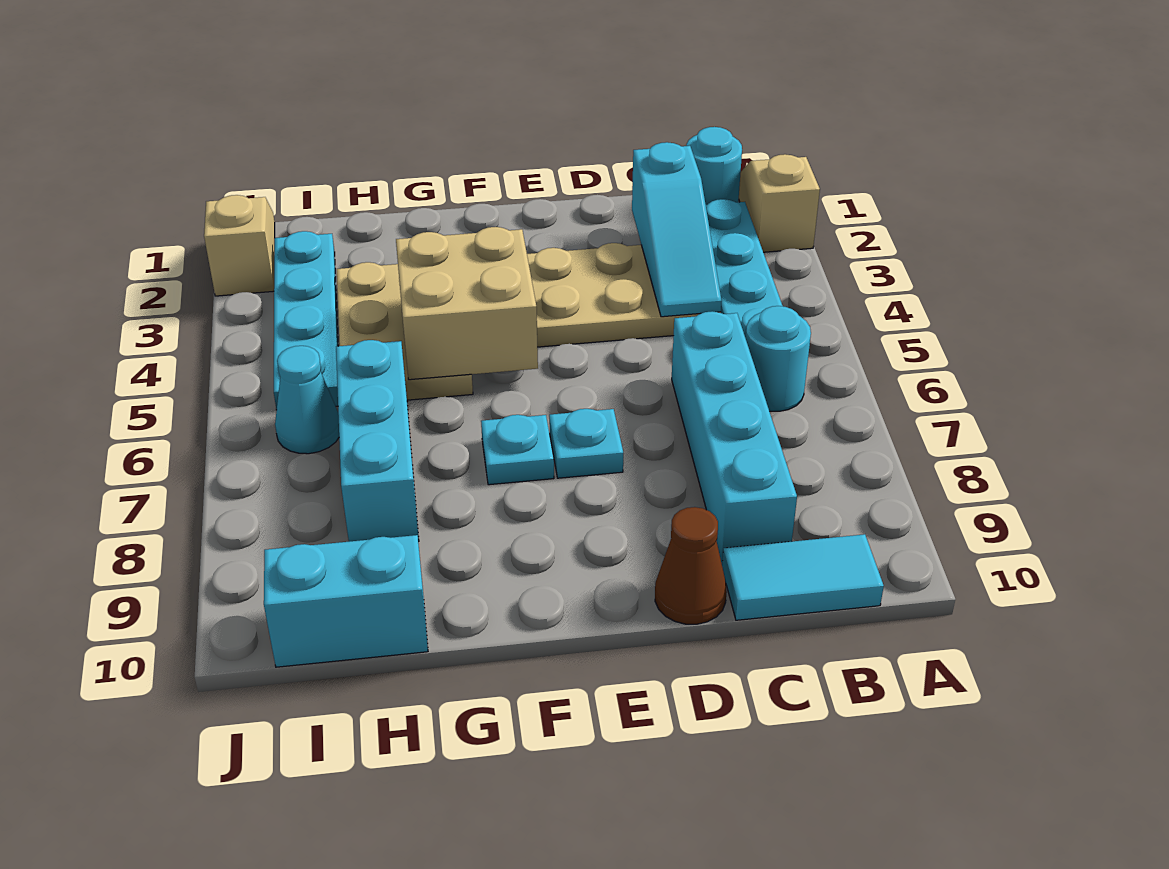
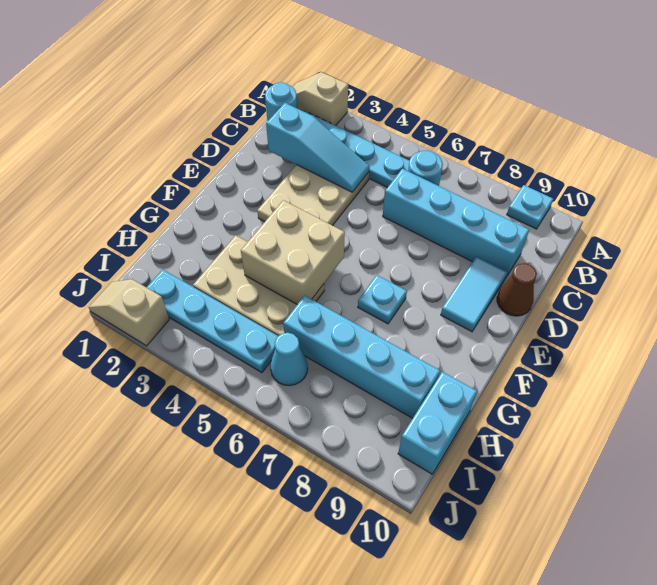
cyan 1x2 tile [722,534,884,620] -> cyan 1x2 tile moved to [441,257,507,332]
cyan 1x1 plate [549,409,623,478] -> cyan 1x1 plate moved to [507,185,553,229]
cyan 1x3 brick [336,340,419,542] -> cyan 1x4 brick [283,296,440,418]

